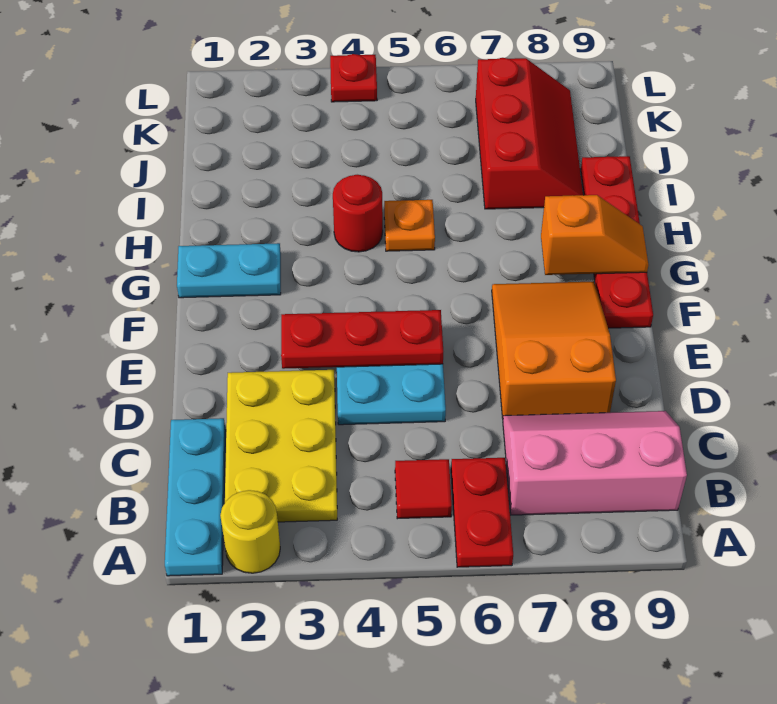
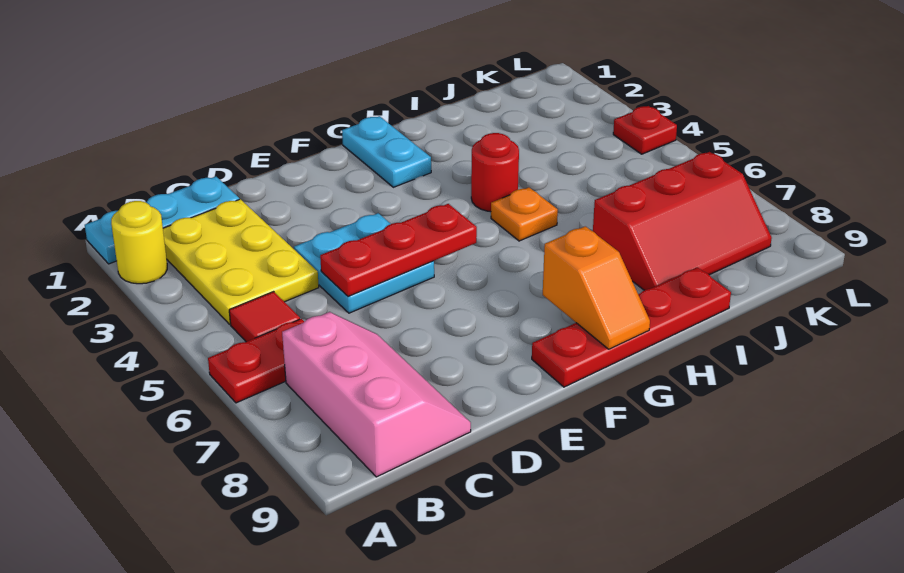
yellow 2x3 plate [225,370,337,522] -> yellow 2x3 plate turned to [163,199,319,324]
orange 2x3 slope [492,281,616,418] -> none
red 1x3 plate [281,310,443,369] -> red 1x3 plate turned to [320,204,477,297]

